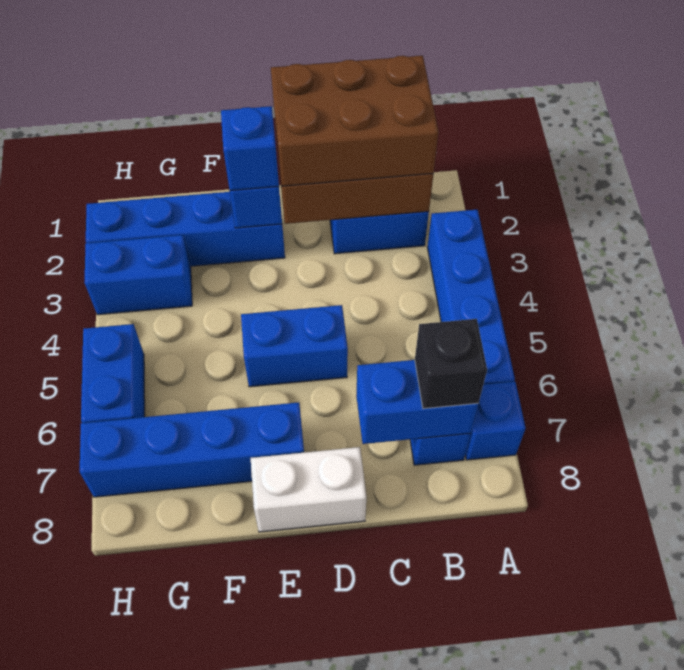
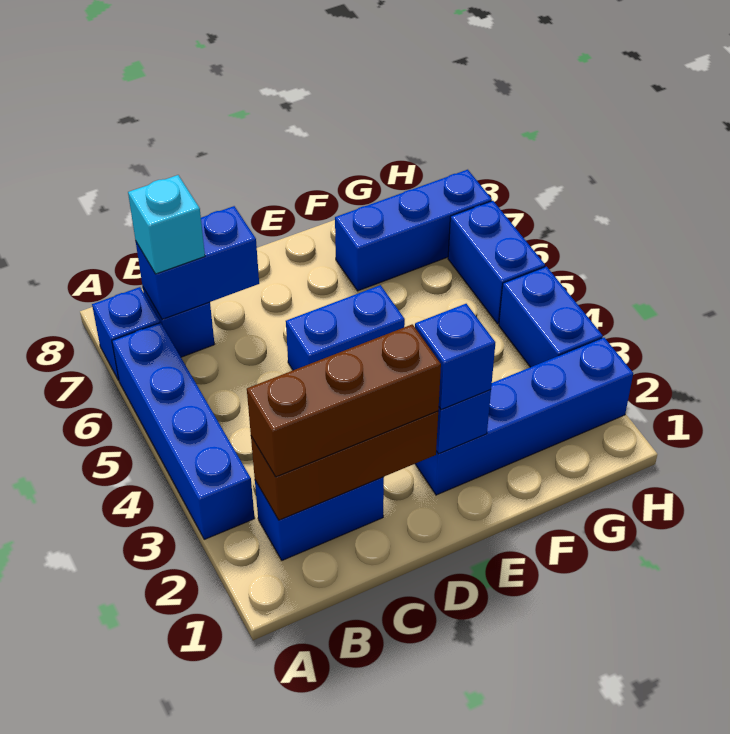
brown 2x3 brick [271,56,438,186] -> brown 1x3 brick [247,324,441,477]
black 1x1 brick [415,319,487,409] -> cyan 1x1 brick [128,175,205,274]
white 1x2 brick [251,447,366,532] -> none
blue 1x4 brick [80,402,304,497] -> blue 1x3 brick [335,170,492,291]
blue 1x2 brick [84,235,192,315] -> blue 1x2 brick turned to [499,267,603,367]

